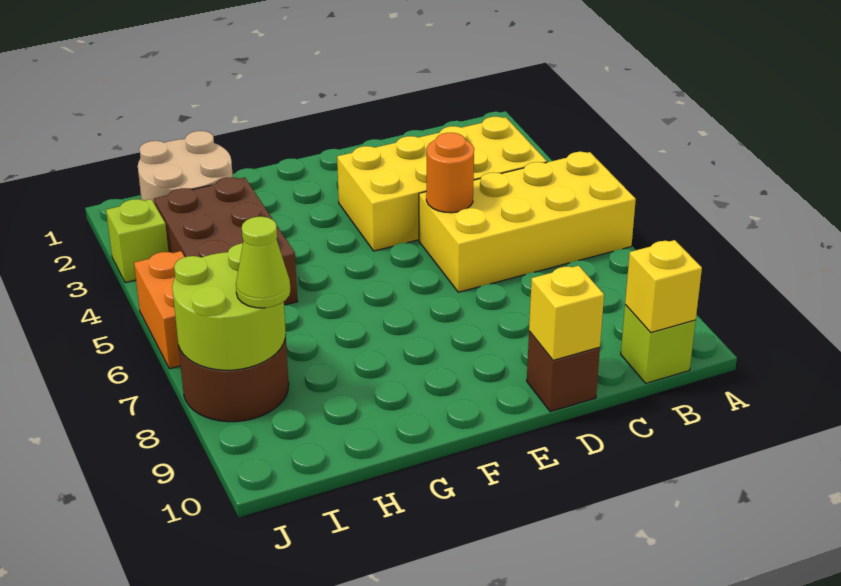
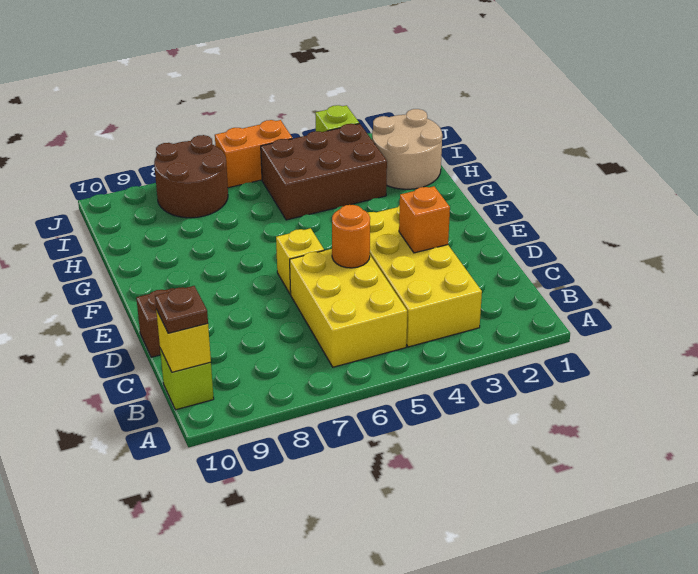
yellow 2x4 brick [419,152,636,292] -> yellow 2x3 brick [290,249,407,367]
none -> brown 1x1 plate [155,286,208,333]
none -> orange 1x1 brick [399,186,450,253]
yellow 1x1 brick [529,266,604,360] -> yellow 1x1 brick moved to [276,228,324,294]
lime 2x2 round brick [172,243,286,370] -> none
lime 1x1 cone [236,217,290,308] -> none

